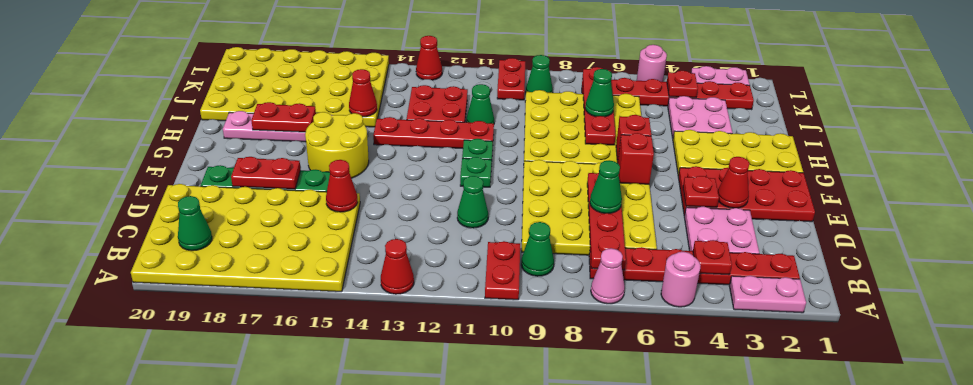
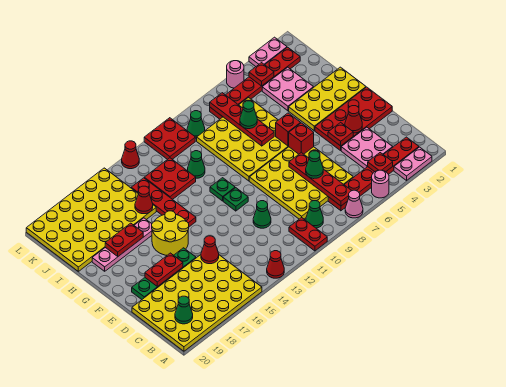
red 1x4 plate [373,117,494,148] -> red 1x4 plate turned to [131,178,196,227]
red 1x2 plate [497,58,525,100] -> red 2x2 plate [144,118,195,160]

